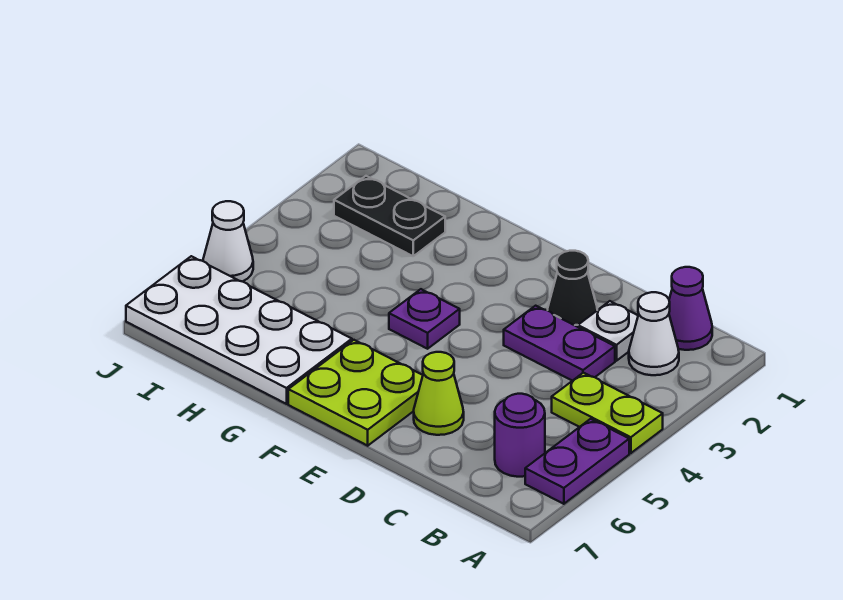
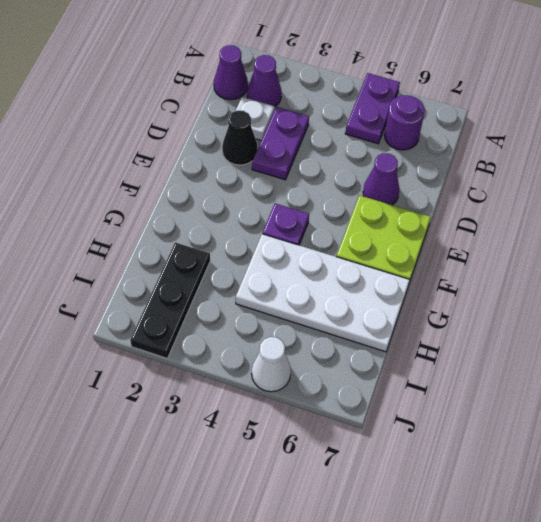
lime 1x2 plate [552,373,663,453] -> none
purple 1x2 plate [525,419,629,504] -> purple 1x2 plate turned to [345,73,400,144]
white 1x1 cone [629,292,679,375] -> purple 1x1 cone [247,55,282,106]
lime 1x1 cone [414,352,464,435] -> purple 1x1 cone [363,153,400,205]
white 2x4 plate [126,256,352,404] -> white 2x4 plate turned to [236,234,410,352]
black 1x2 plate [334,176,445,256] -> black 1x3 plate [130,243,210,358]

